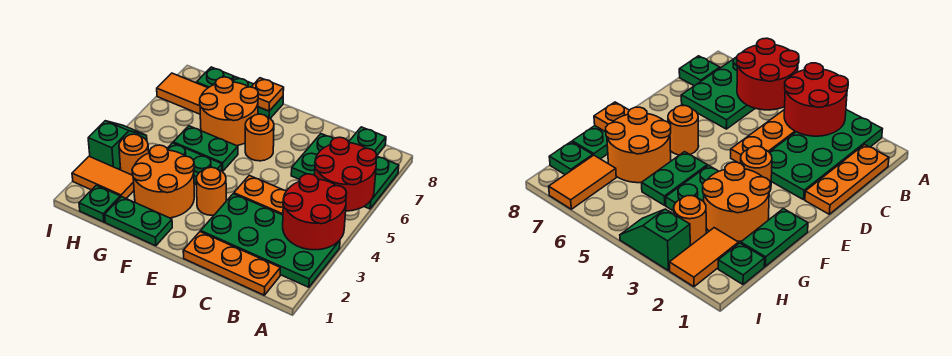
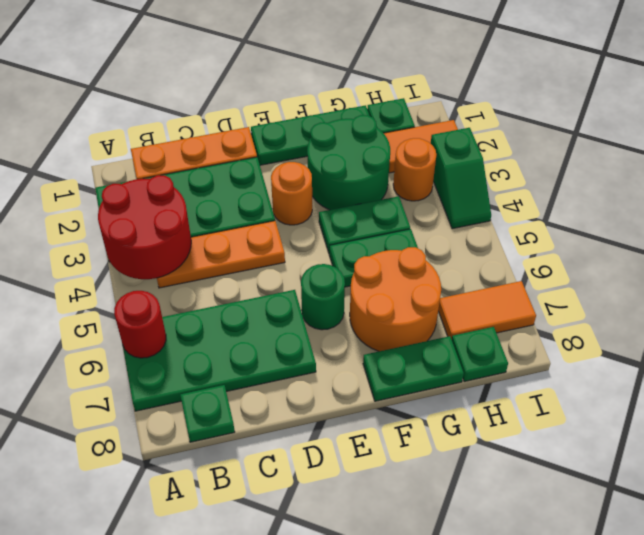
red 2x2 round brick [315,137,377,211] -> red 1x1 round brick [114,291,166,358]
green 2x3 plate [291,134,399,209] -> green 2x4 plate [123,290,316,411]
orange 1x1 round brick [245,114,274,161] -> green 1x1 round brick [301,264,345,330]
green 1x2 plate [105,197,172,246] -> green 1x3 plate [251,105,370,165]
orange 2x2 round brick [132,145,194,218] -> green 2x2 round brick [307,115,390,210]
orange 1x1 plate [252,78,284,111] -> none

